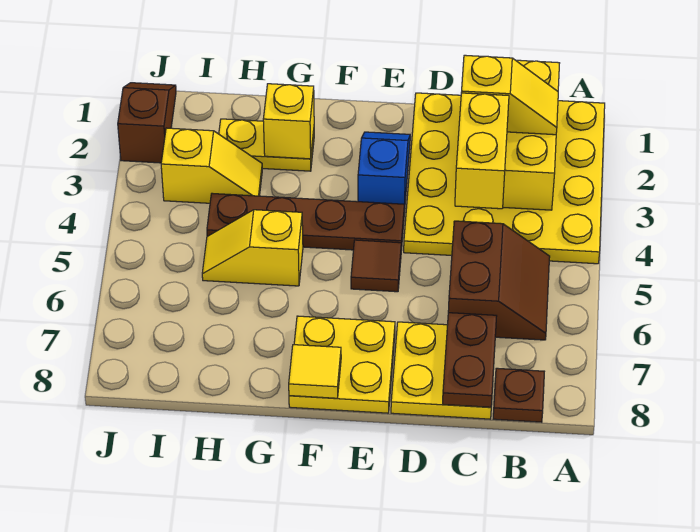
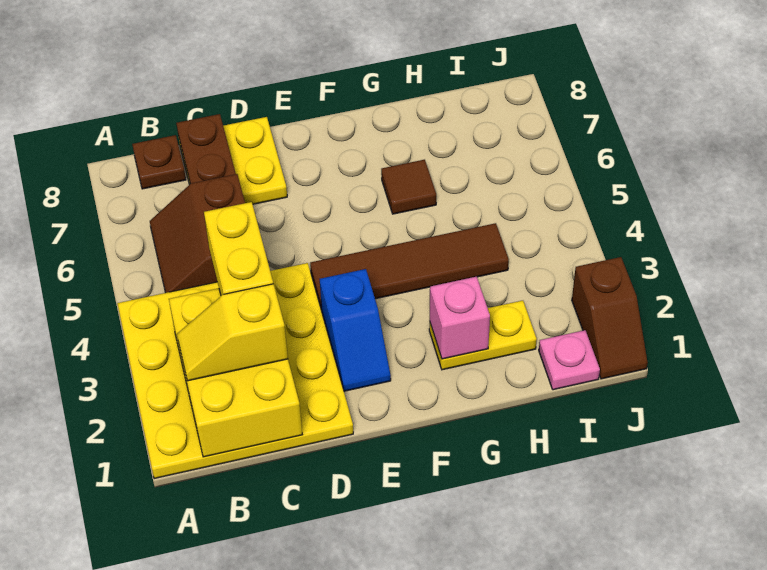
brown 1x4 plate [207,193,404,250] -> brown 1x4 tile [310,223,509,310]
brown 1x1 tile [351,240,401,292] -> brown 1x1 tile moved to [381,160,436,214]
yellow 2x2 plate [289,316,395,413] -> none
yellow 1x1 tile [289,345,341,398] -> none
yellow 1x1 brick [263,84,314,159] -> pink 1x1 brick [430,277,490,359]
yellow 1x2 slope [202,210,303,286] -> none
yellow 1x2 slope [161,128,262,203] -> none
none -> pink 1x1 plate [539,330,600,390]

